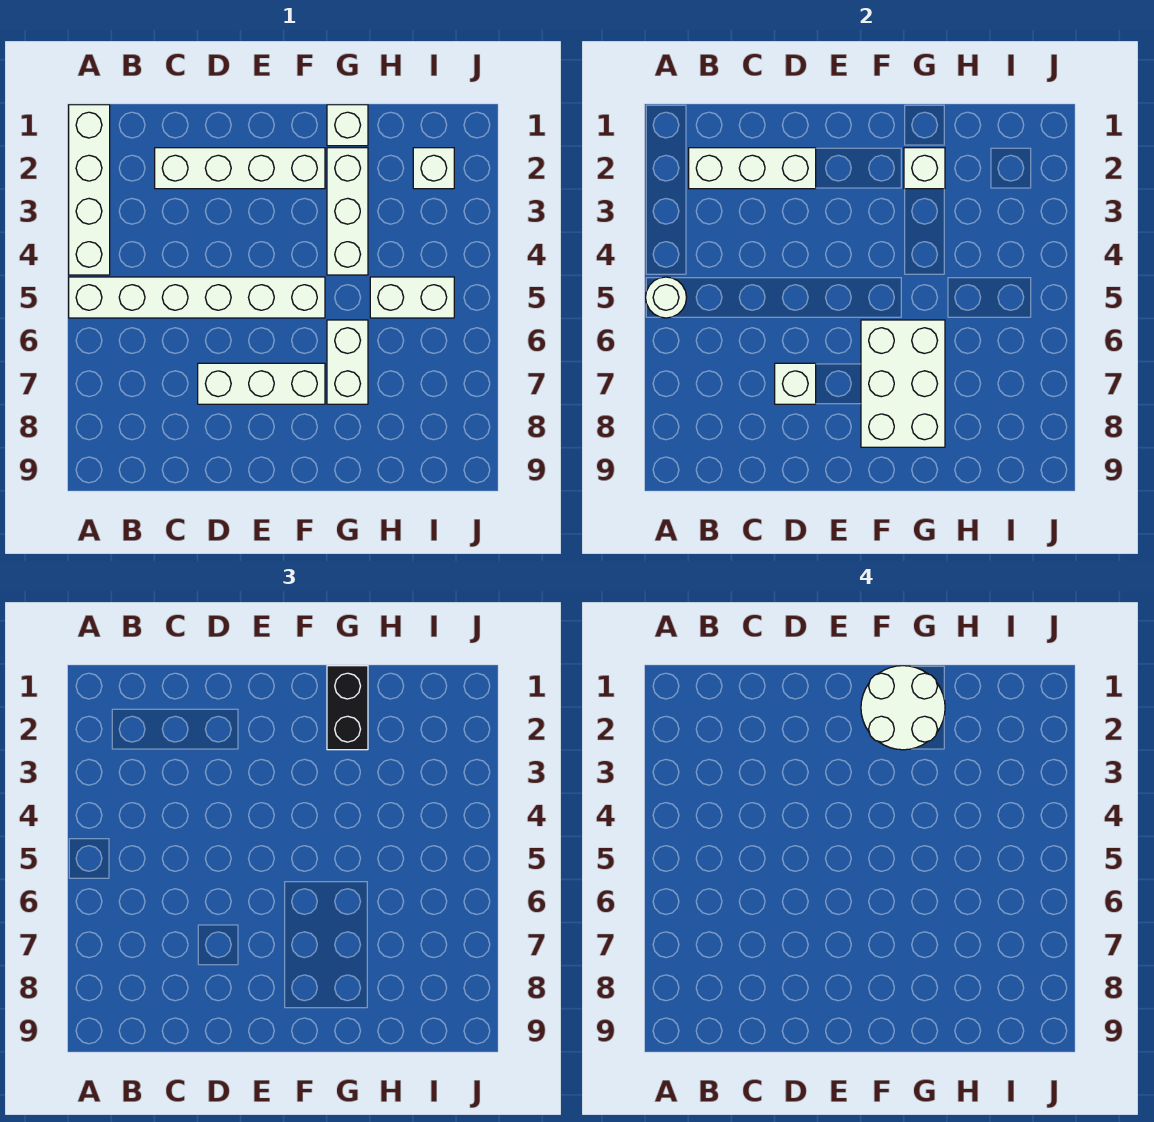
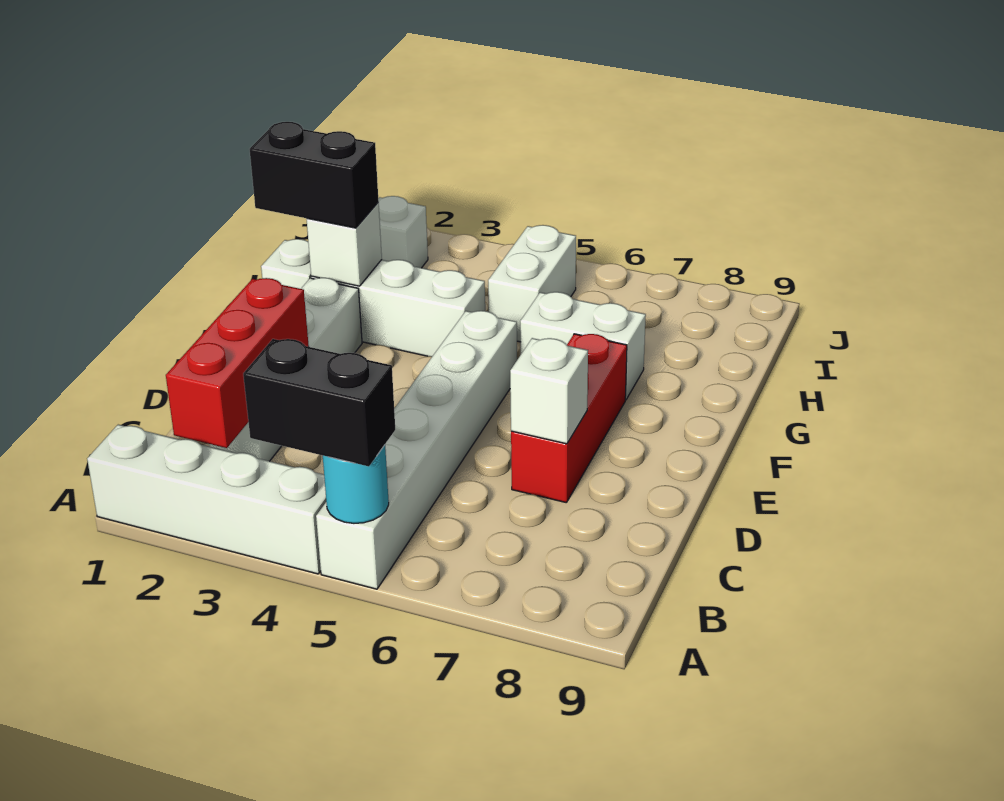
none -> black 1x2 brick [243,339,395,466]
white 1x1 round brick [646,277,686,318] -> cyan 1x1 round brick [323,445,389,523]
white 1x3 brick [689,148,816,189] -> red 1x3 brick [166,278,309,448]
white 1x3 brick [198,363,325,404] -> red 1x3 brick [511,334,627,503]
white 2x2 round brick [861,666,945,750] -> none
white 2x3 brick [861,320,945,447] -> none

